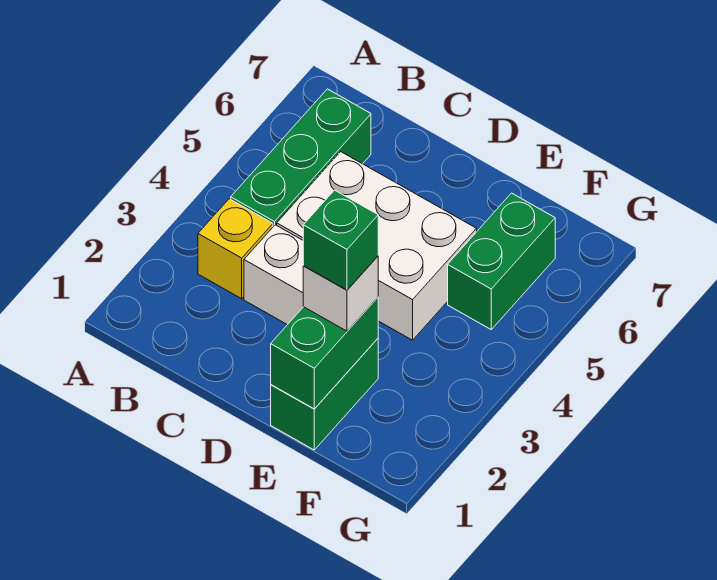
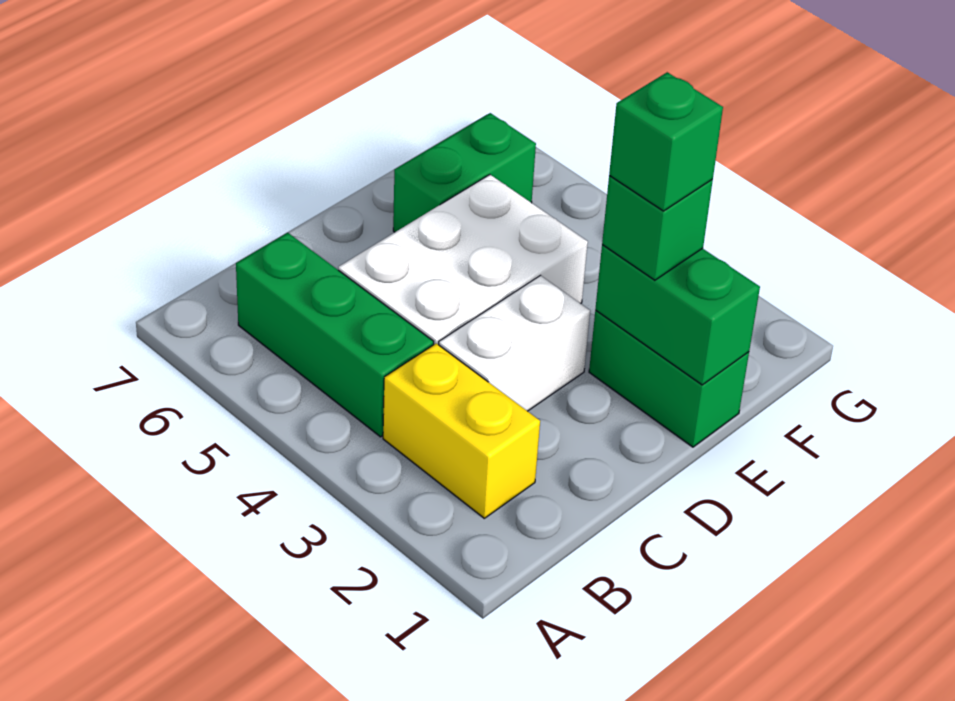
yellow 1x1 brick [198,199,273,299] -> yellow 1x2 brick [383,343,540,518]
white 1x1 brick [303,256,378,331] -> green 1x1 brick [602,176,713,280]
green 1x2 brick [448,193,555,329] -> green 1x2 brick turned to [393,113,536,232]

